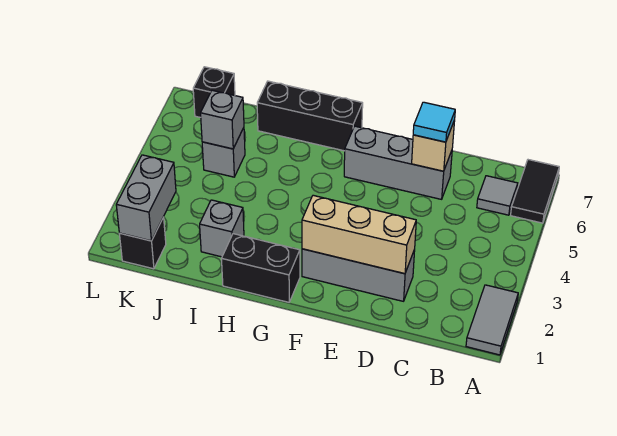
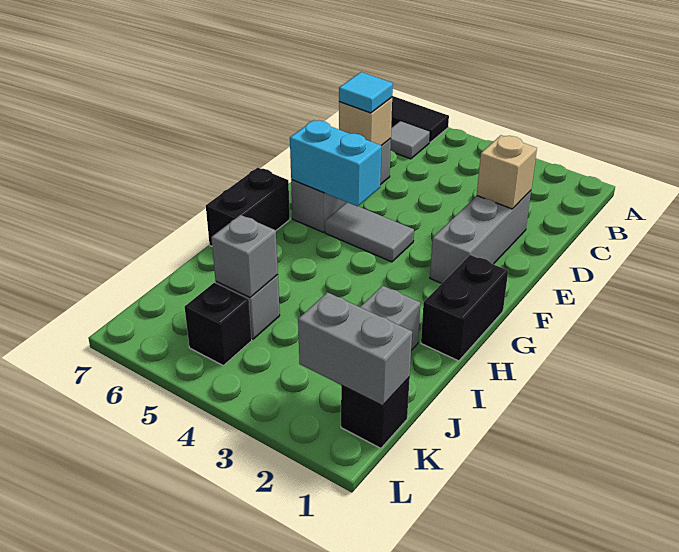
grey 1x2 tile [466,285,518,355] -> grey 1x2 tile moved to [325,202,414,262]
tan 1x3 brick [302,195,416,274] -> tan 1x1 brick [477,135,537,209]
none -> cyan 1x2 brick [290,120,381,206]
black 1x3 brick [257,81,363,151] -> black 1x2 brick [206,167,290,246]
black 1x1 brick [193,67,235,118] -> black 1x1 brick moved to [185,283,252,365]

